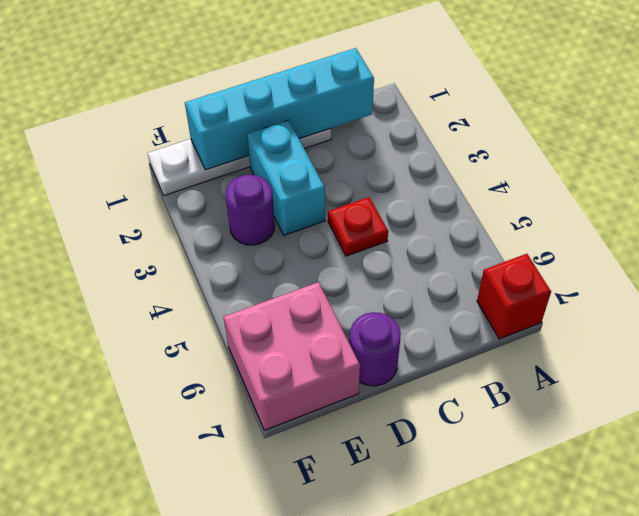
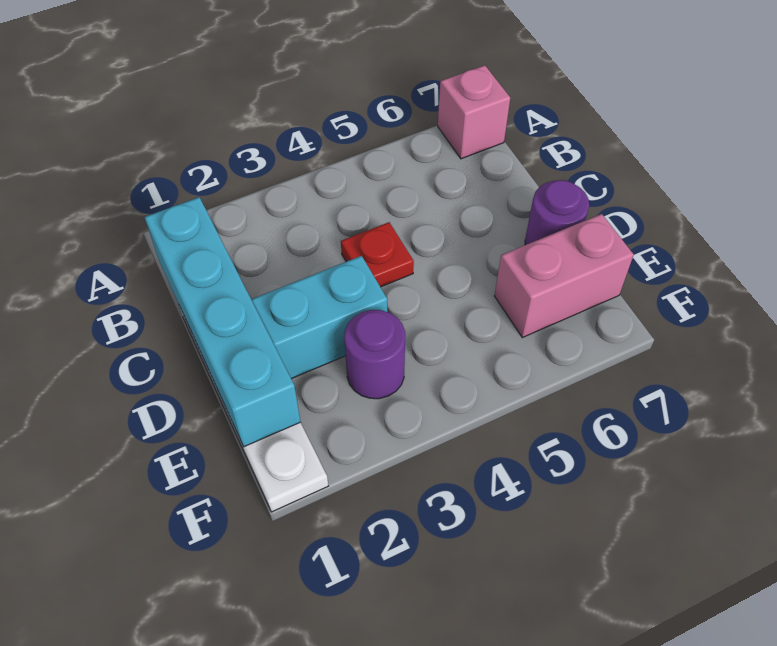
red 1x1 brick [477,254,551,339] -> pink 1x1 brick [438,65,510,159]
pink 2x2 brick [224,282,360,430] -> pink 1x2 brick [494,214,634,338]

